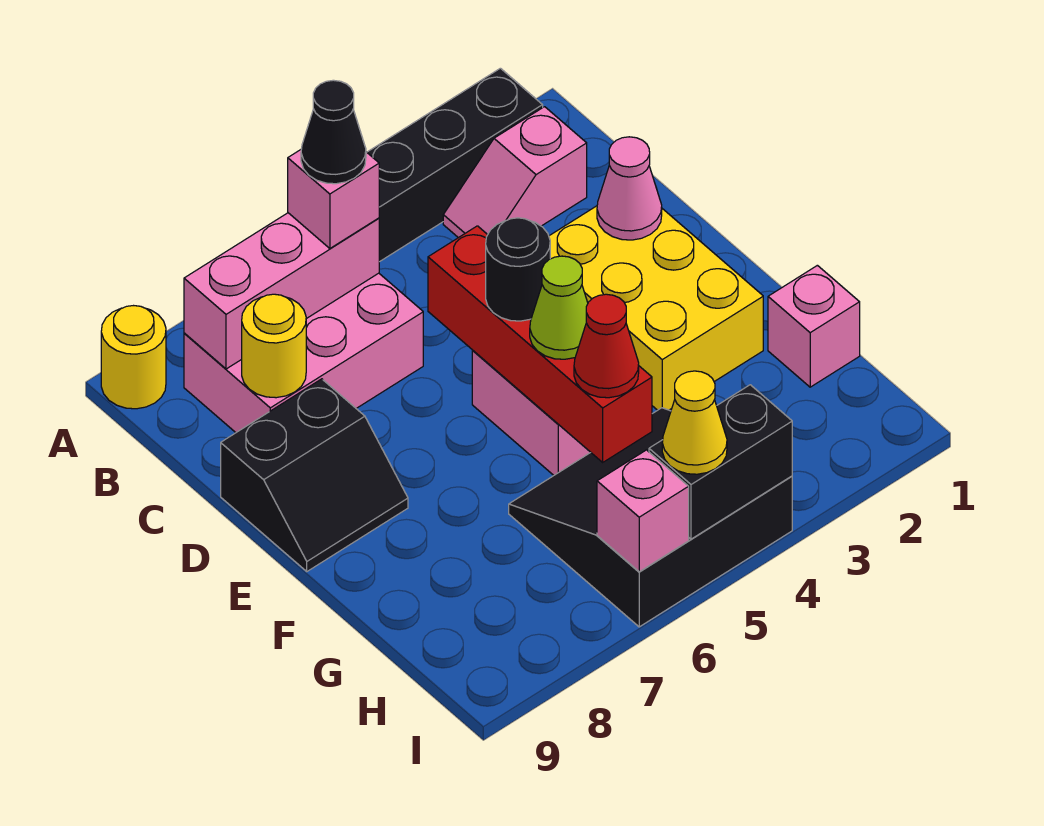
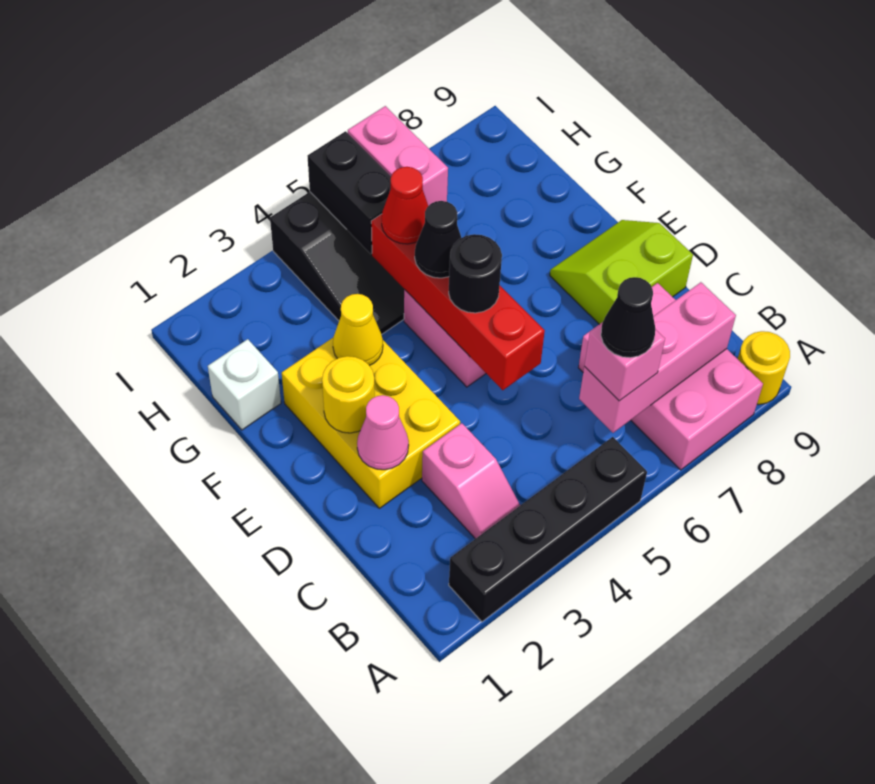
pink 1x2 slope [443,107,587,238] -> pink 1x2 slope turned to [422,423,520,539]
pink 2x3 brick [184,273,423,432] -> pink 2x3 brick turned to [578,283,763,470]
yellow 1x1 round brick [242,294,306,398] -> yellow 1x1 round brick moved to [322,356,375,433]
black 2x2 slope [221,379,408,571] -> lime 2x2 slope [550,220,693,324]
lime 1x1 cone [530,256,588,359] -> black 1x1 cone [415,201,461,278]
pink 1x1 brick [768,265,860,387] -> white 1x1 brick [208,339,281,430]
black 1x2 brick [649,385,792,539] -> black 1x2 brick turned to [308,131,391,254]
yellow 1x1 cone [662,371,727,474] -> yellow 1x1 cone moved to [333,294,383,366]
pink 1x1 brick [597,450,689,572] -> pink 1x2 brick [348,106,448,206]

